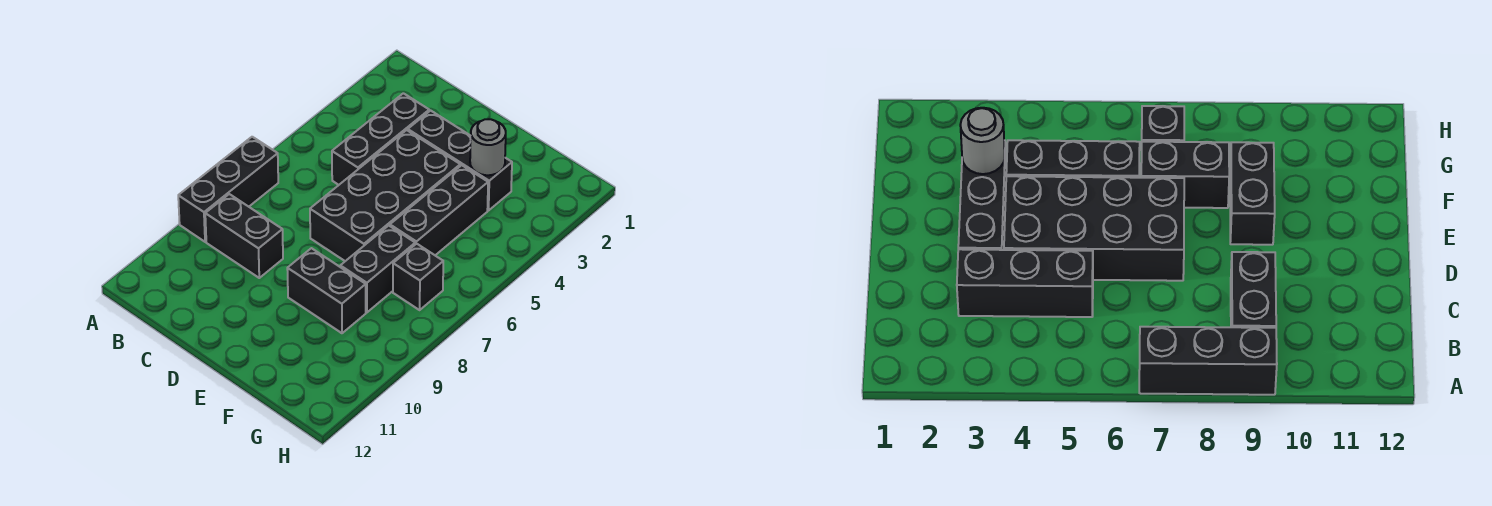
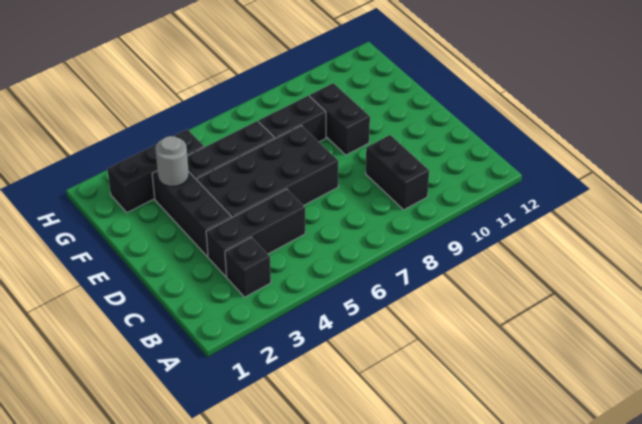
black 1x3 brick [178,137,278,242] -> black 1x3 brick moved to [107,129,204,213]
black 1x1 brick [393,244,443,310] -> black 1x1 brick moved to [225,237,271,297]

